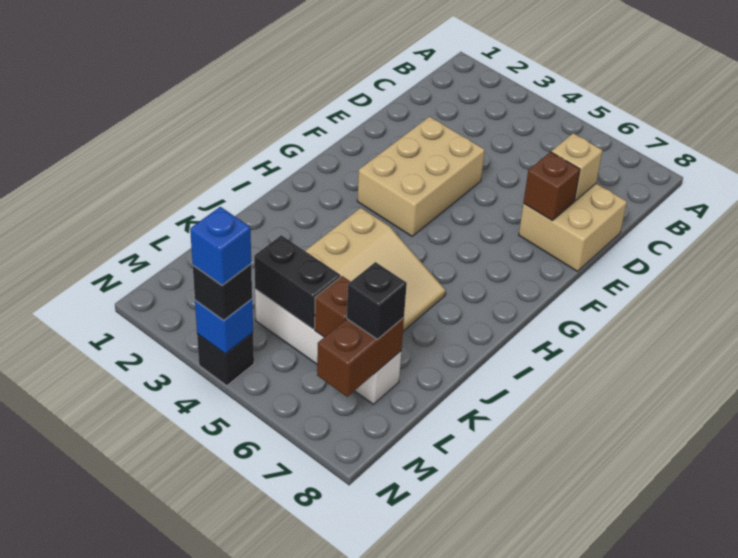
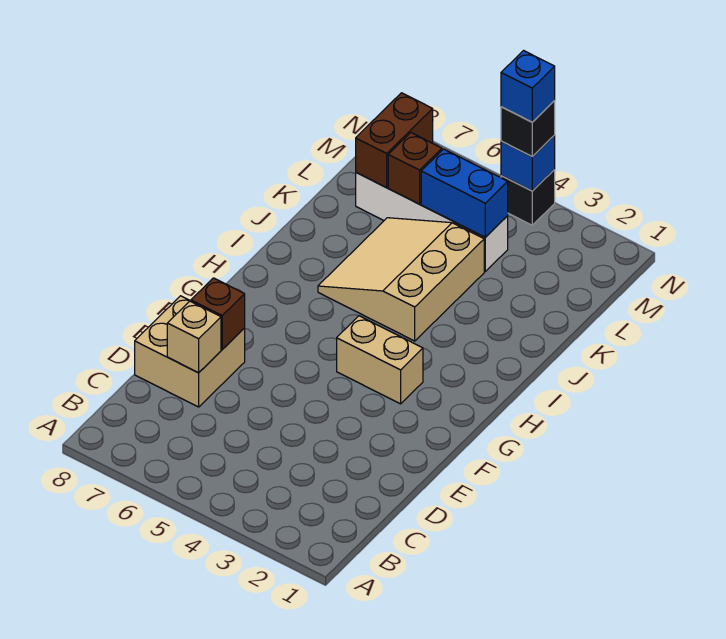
tan 2x3 brick [357,117,485,236] -> tan 1x2 brick [337,316,423,404]
black 1x2 brick [254,235,341,329] -> blue 1x2 brick [421,149,508,237]
black 1x1 brick [347,262,407,339] -> none

